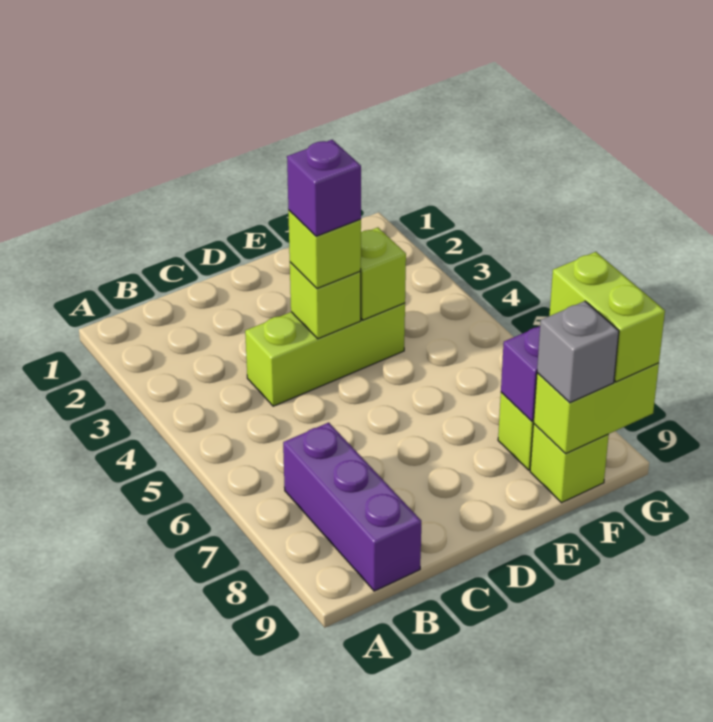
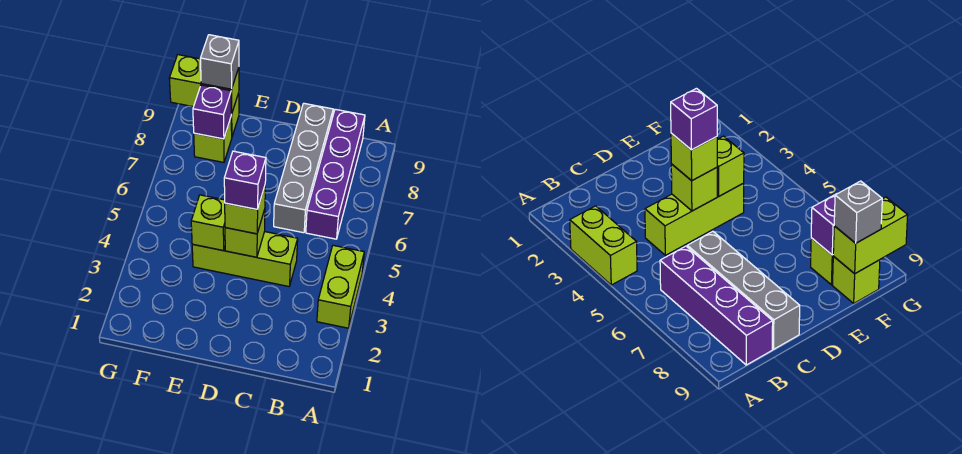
purple 1x3 brick [283,423,421,591] -> purple 1x4 brick [306,109,365,239]
none -> grey 1x4 brick [274,103,333,233]
lime 1x2 brick [549,252,665,382] -> lime 1x2 brick moved to [317,245,364,328]

